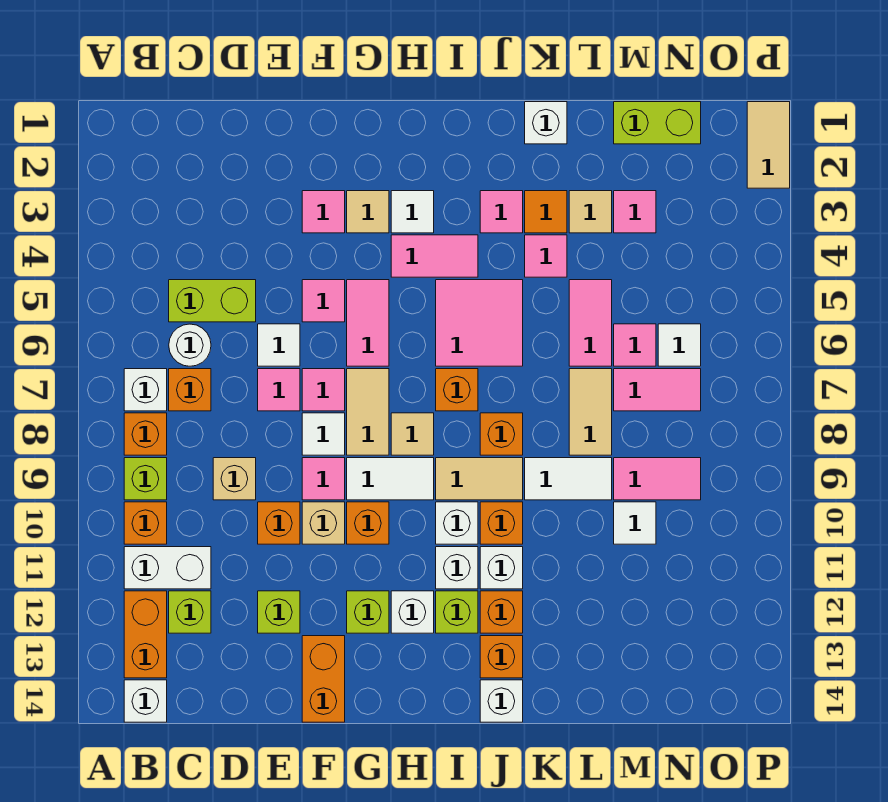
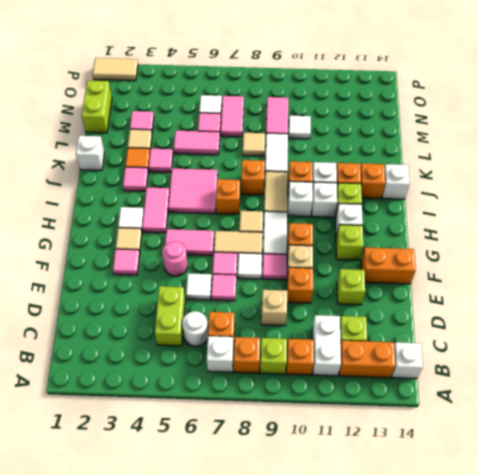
pink 1x1 tile [302,280,345,322] -> pink 1x1 round brick [162,241,188,276]
tan 1x2 tile [569,369,612,455] -> tan 1x1 tile [243,133,265,156]

